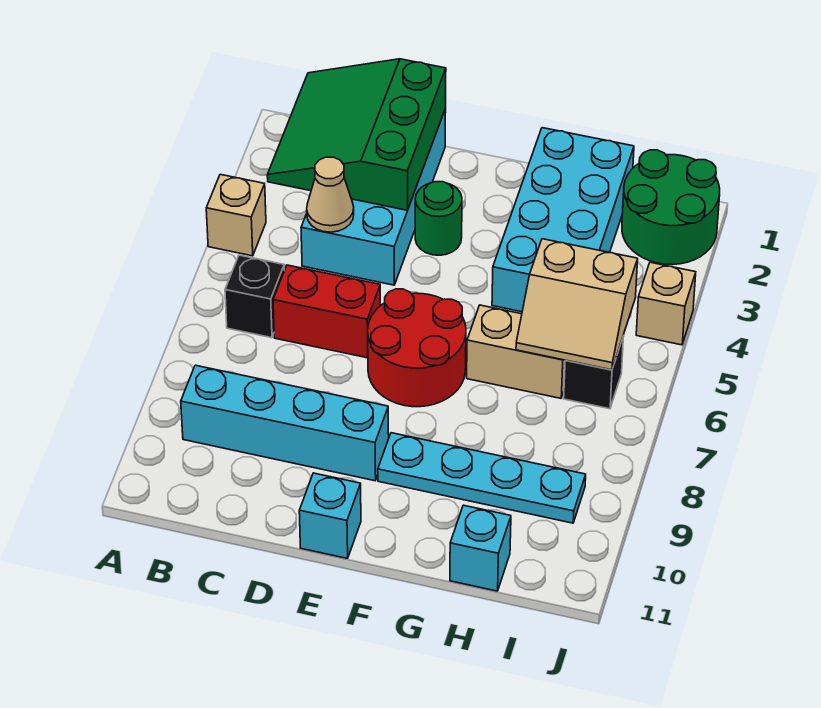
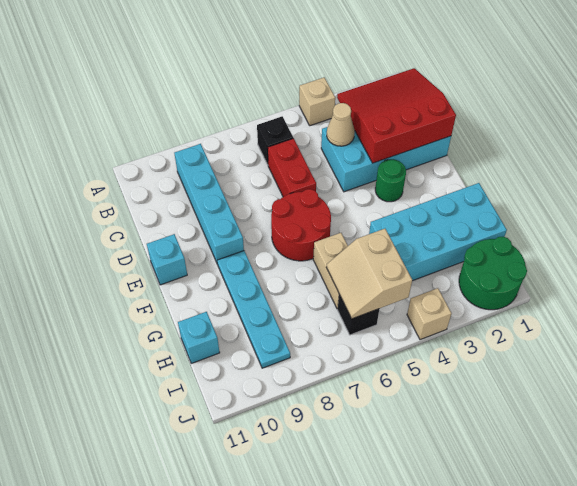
green 3x3 slope [267,59,446,210] -> red 3x3 slope [337,68,456,163]

